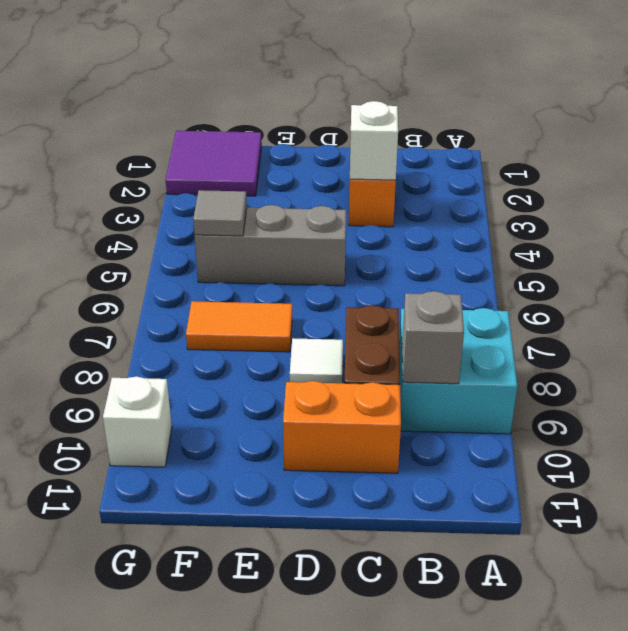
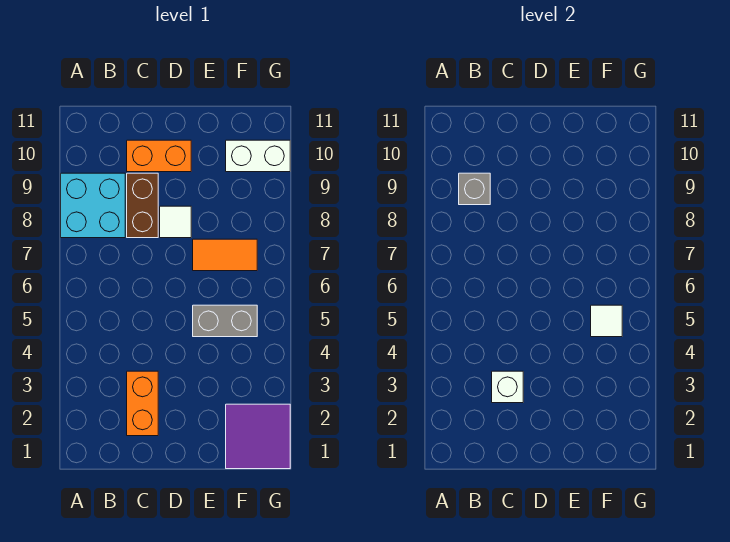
grey 1x3 brick [195,205,346,286] -> grey 1x2 brick [193,305,257,337]
grey 1x1 tile [193,190,247,236] -> white 1x1 tile [591,305,622,337]
white 1x1 brick [103,376,172,467] -> white 1x2 brick [226,140,290,172]

